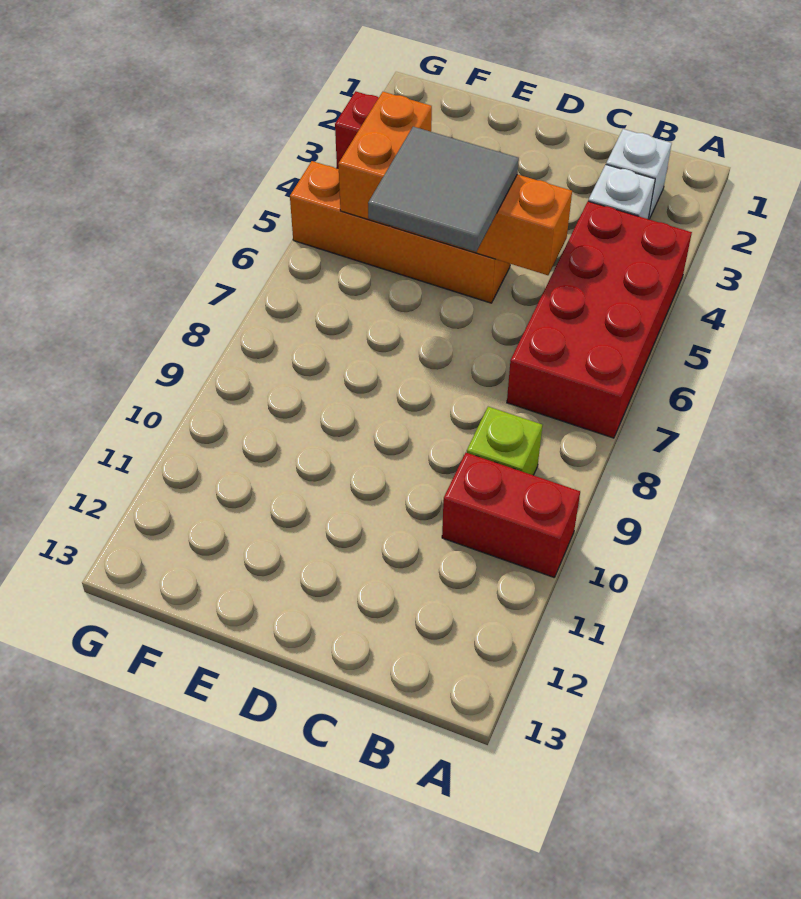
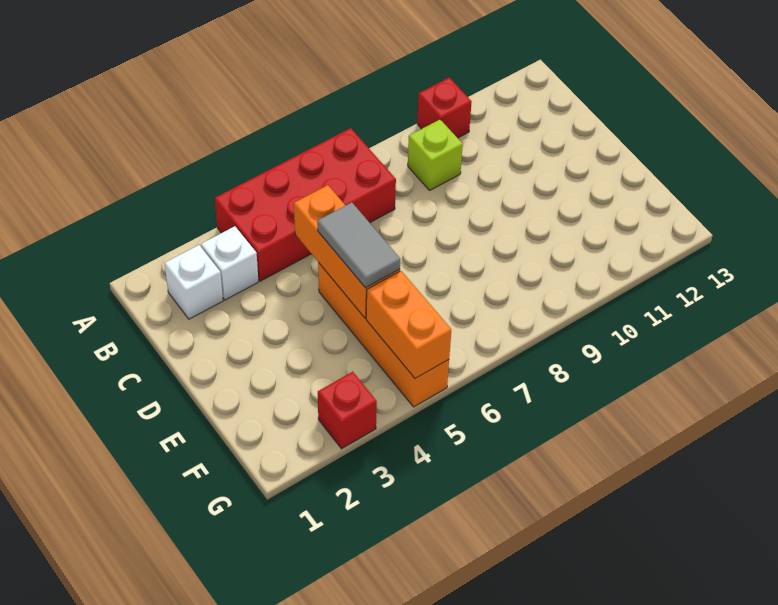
red 1x2 brick [442,453,580,577] -> red 1x1 brick [417,78,472,138]
grey 2x2 tile [368,127,519,252] -> grey 1x2 tile [317,202,400,288]
orange 1x2 brick [338,92,432,226] -> orange 1x2 brick turned to [366,271,451,379]

